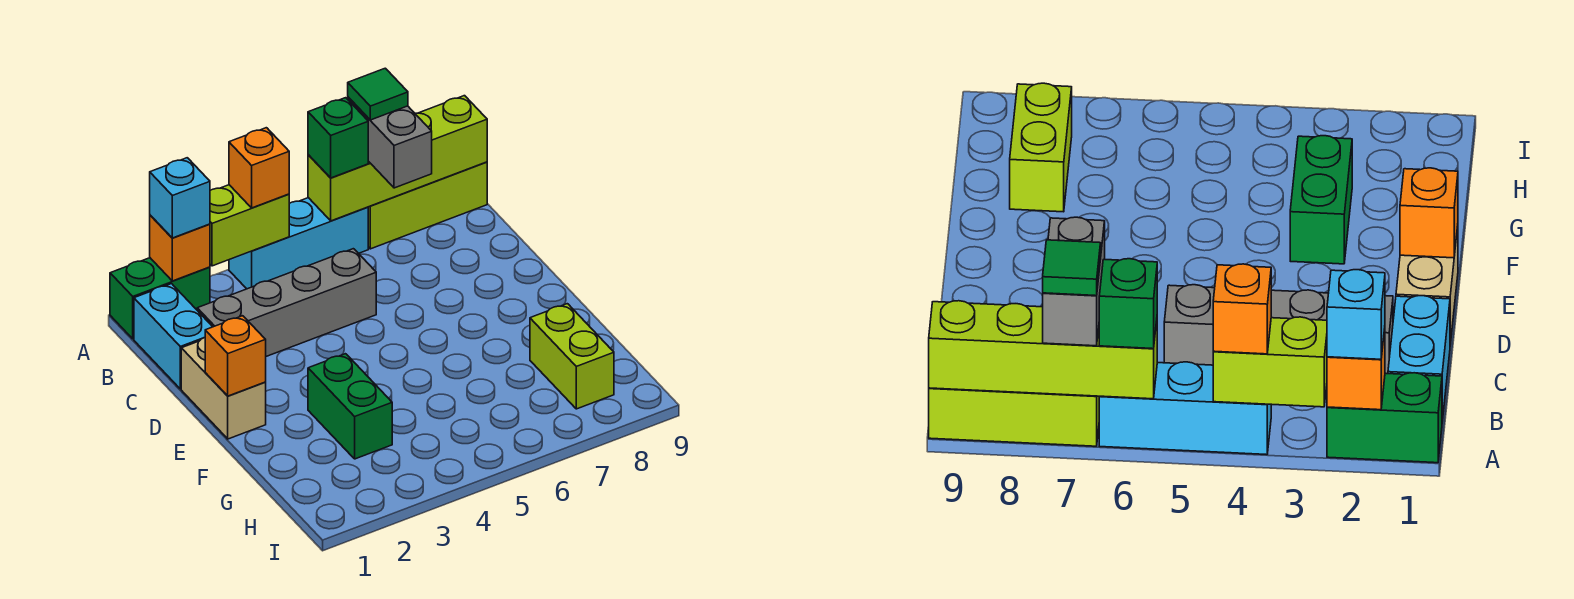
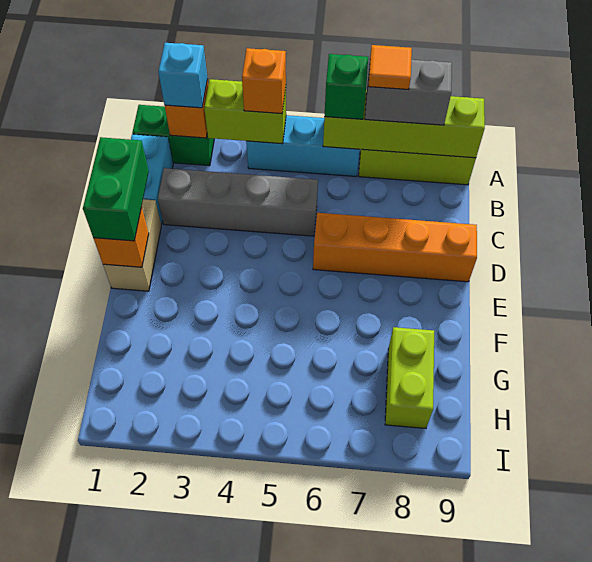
grey 1x2 brick [348,97,432,188] -> grey 1x2 brick turned to [365,60,452,125]
green 1x1 tile [348,68,408,120] -> orange 1x1 tile [368,45,412,90]
none -> orange 1x4 brick [313,213,477,282]
green 1x2 brick [308,354,392,459] -> green 1x2 brick moved to [83,137,149,241]

